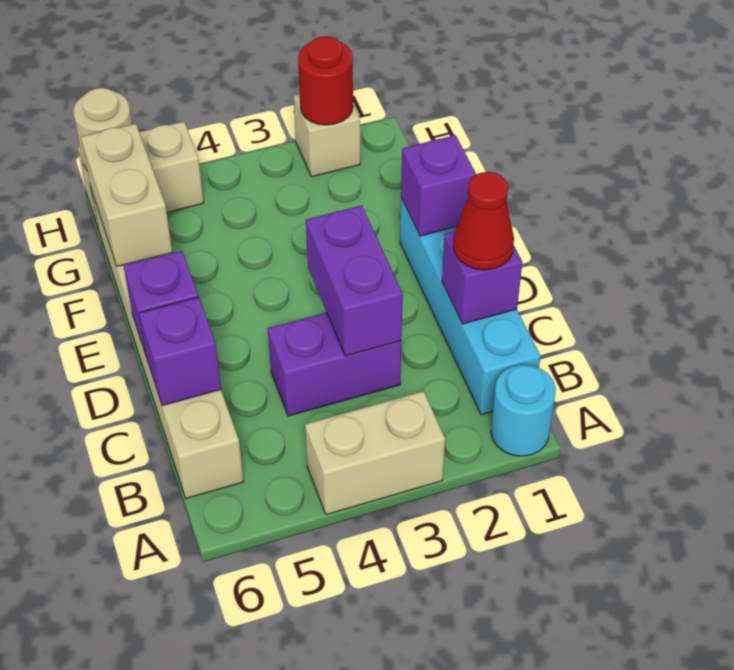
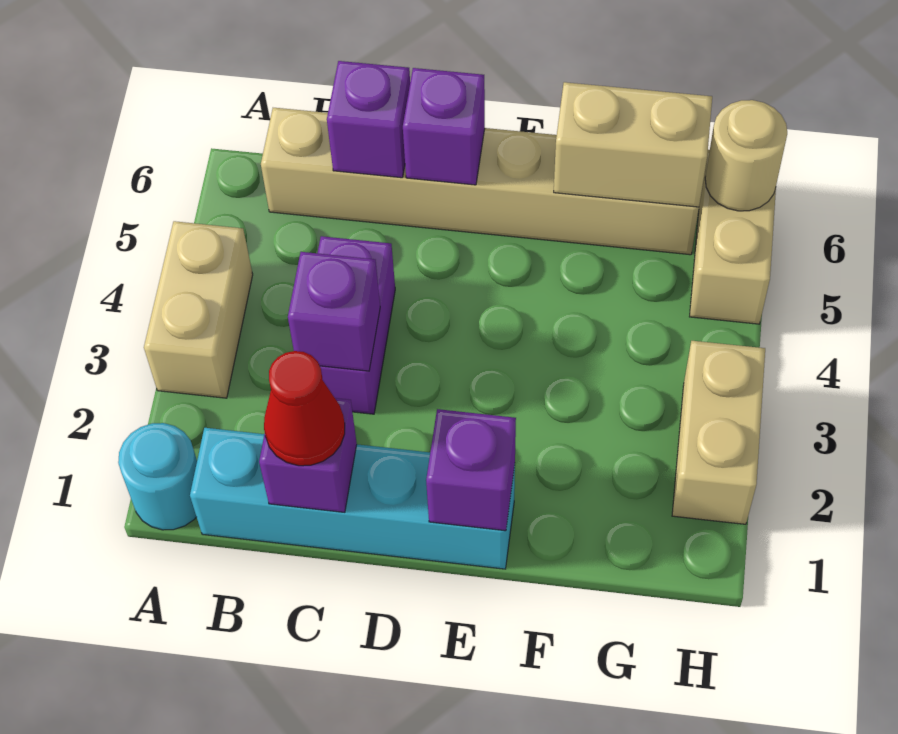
purple 1x2 brick [306,205,403,356] -> purple 1x1 brick [288,252,380,371]
tan 1x1 brick [294,94,360,177] -> tan 1x2 brick [672,341,765,524]
red 1x1 round brick [298,36,353,125] -> none

